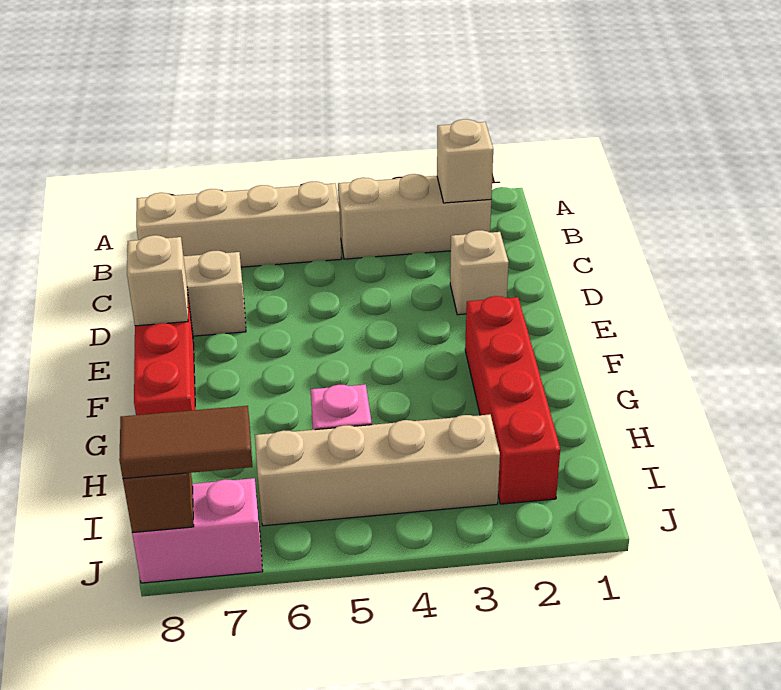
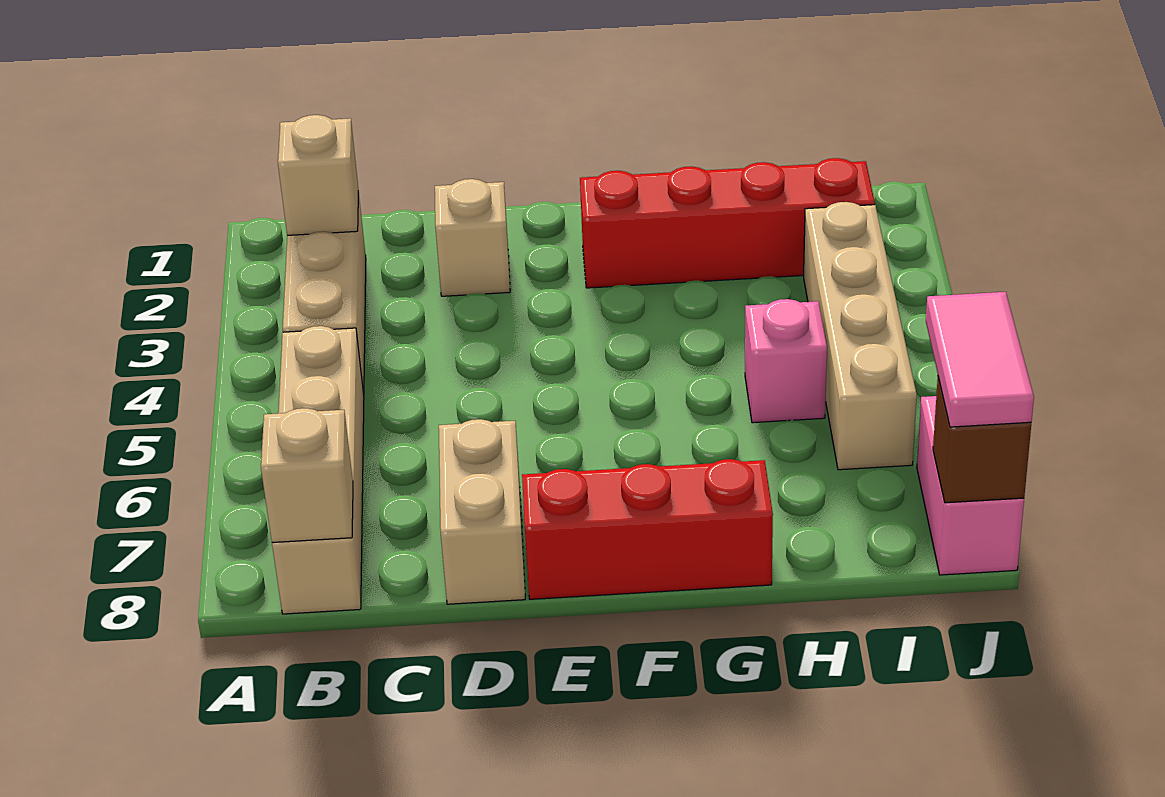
tan 1x1 brick [127,235,188,326] -> tan 1x1 brick moved to [261,408,353,543]
brown 1x2 tile [119,406,252,479] -> pink 1x2 tile [926,292,1034,427]

